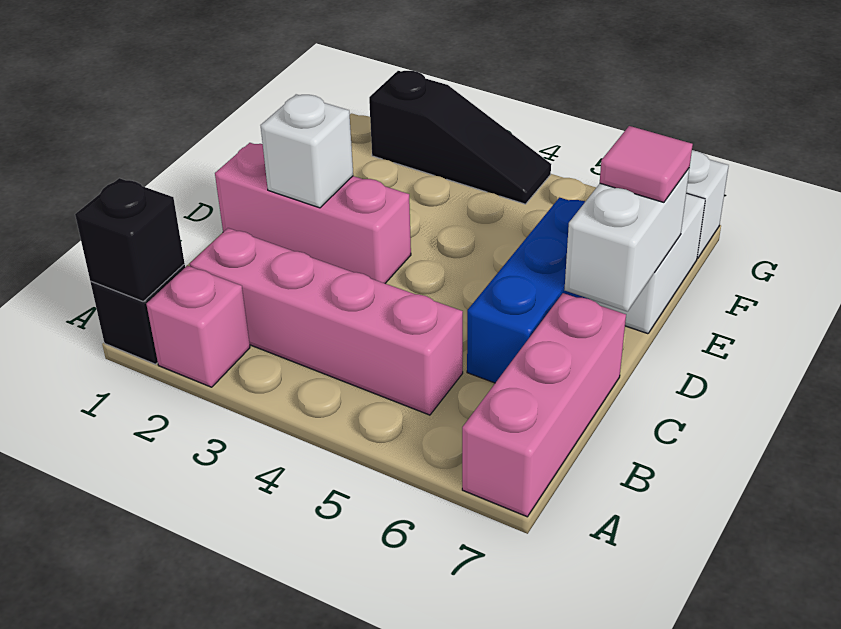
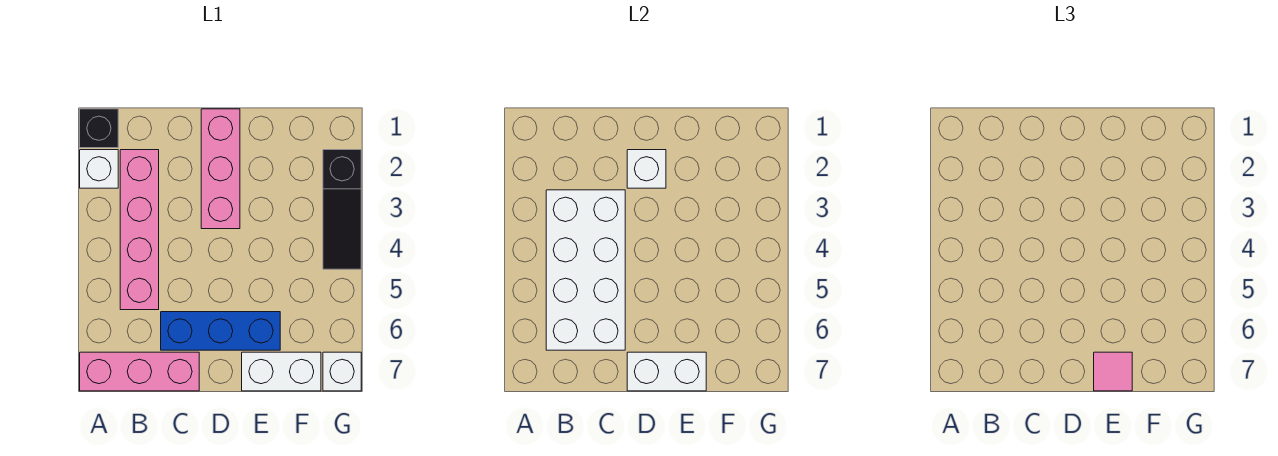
black 1x1 brick [75,178,185,301] -> none
pink 1x1 brick [146,266,250,387] -> white 1x1 brick [80,150,118,188]
none -> white 2x4 brick [546,190,625,350]

